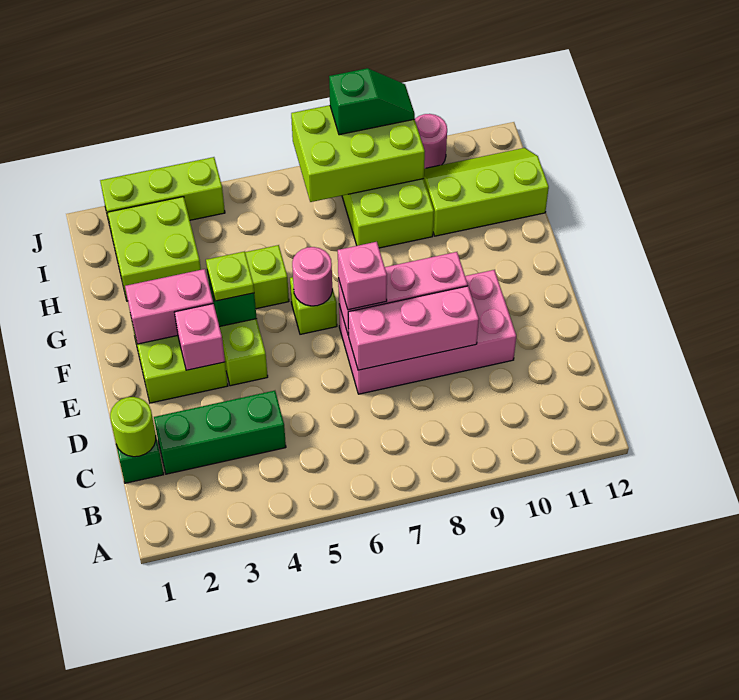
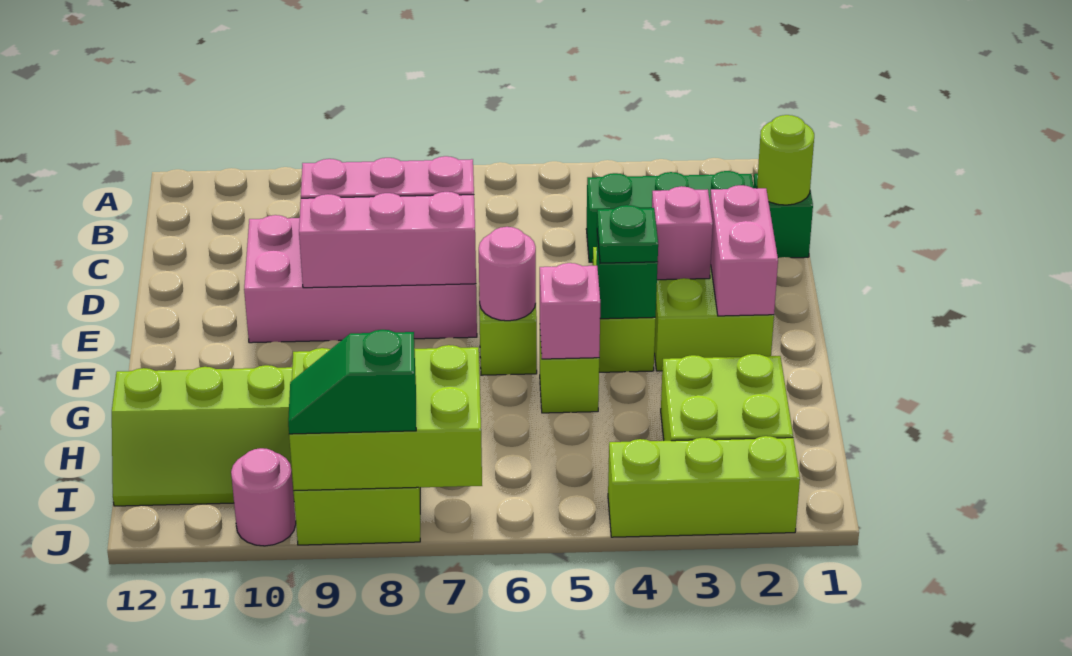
pink 1x1 brick [338,242,387,310] -> pink 1x1 brick moved to [540,263,600,359]
pink 1x2 brick [125,269,213,344] -> pink 1x2 brick turned to [710,185,778,316]
lime 1x1 plate [206,251,254,301] -> green 1x1 plate [597,205,658,263]

